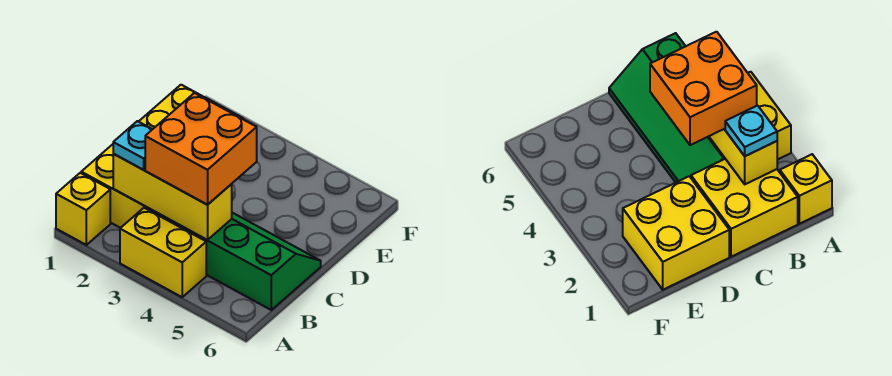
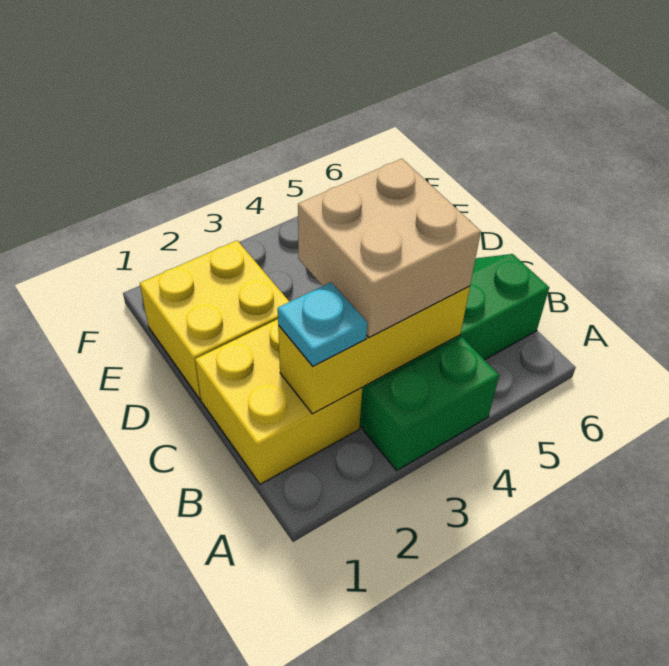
yellow 1x1 brick [56,173,110,245] -> none
yellow 1x2 brick [120,208,206,297] -> green 1x2 brick [363,337,499,470]
orange 2x2 brick [145,93,257,205] -> tan 2x2 brick [298,159,481,337]

